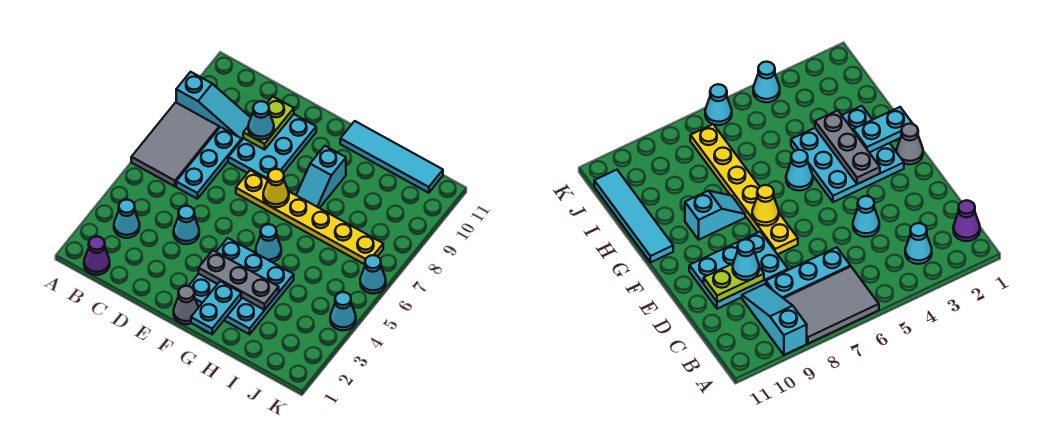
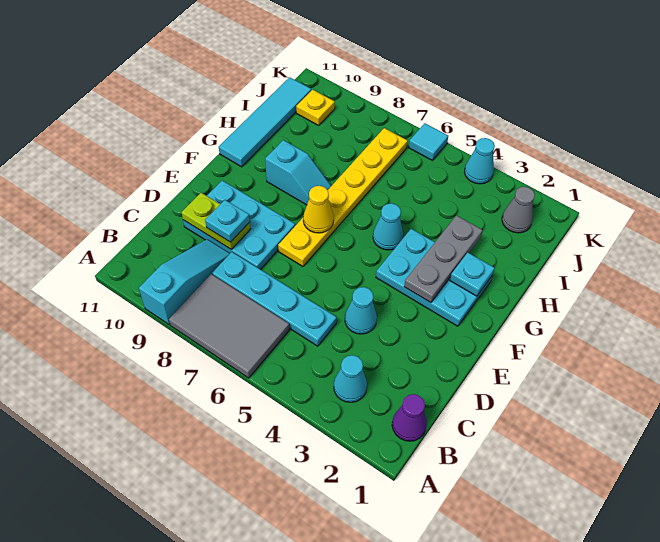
cyan 1x3 plate [176,127,242,199] -> cyan 1x4 plate [212,252,337,346]
cyan 1x1 cone [248,101,274,140] -> cyan 1x1 plate [205,200,250,242]
grey 1x1 cone [174,286,199,324] -> grey 1x1 cone moved to [502,187,535,233]
cyan 3x3 plate [189,238,294,334] -> cyan 2x3 plate [376,229,492,326]
cyan 1x2 plate [191,281,241,334] -> cyan 1x1 plate [450,253,495,296]
none -> yellow 1x1 plate [296,90,335,125]
cyan 1x1 cone [360,255,386,294] -> cyan 1x1 tile [409,123,448,160]

